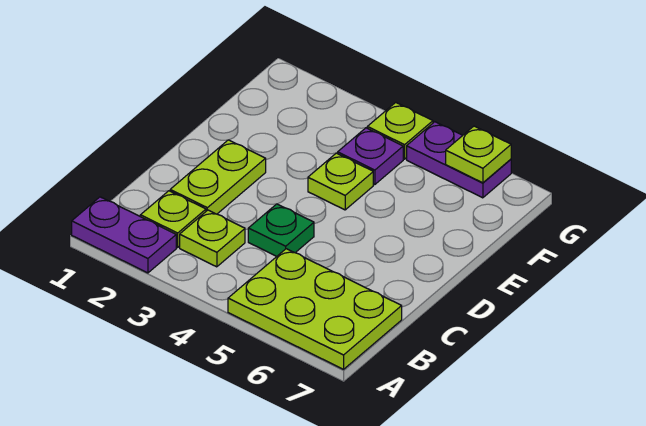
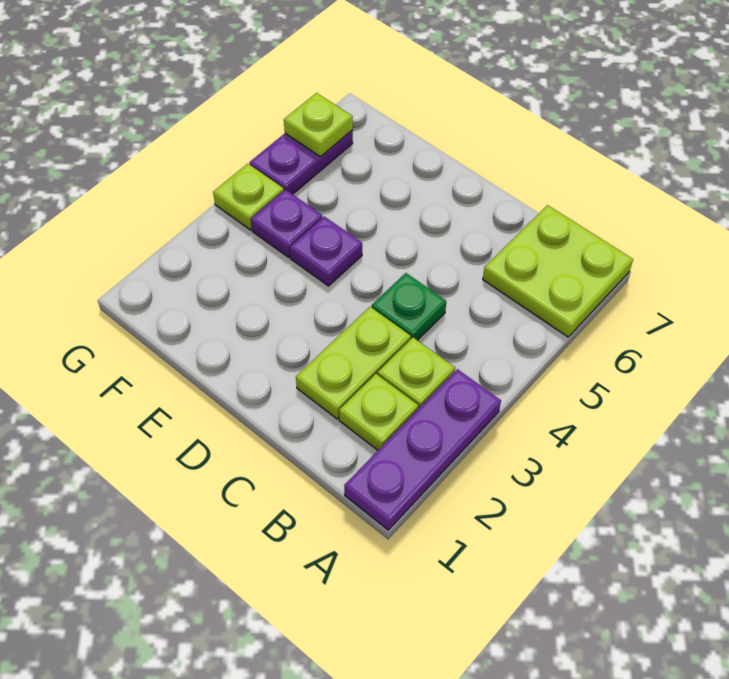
purple 1x2 plate [72,197,176,273] -> purple 1x3 plate [344,369,501,530]
lime 2x3 plate [228,249,402,369] -> lime 2x2 plate [483,205,633,337]
lime 1x2 plate [170,140,266,214] -> lime 1x2 plate turned to [296,307,411,419]
lime 1x1 plate [308,153,373,210] -> purple 1x1 plate [290,216,362,286]

